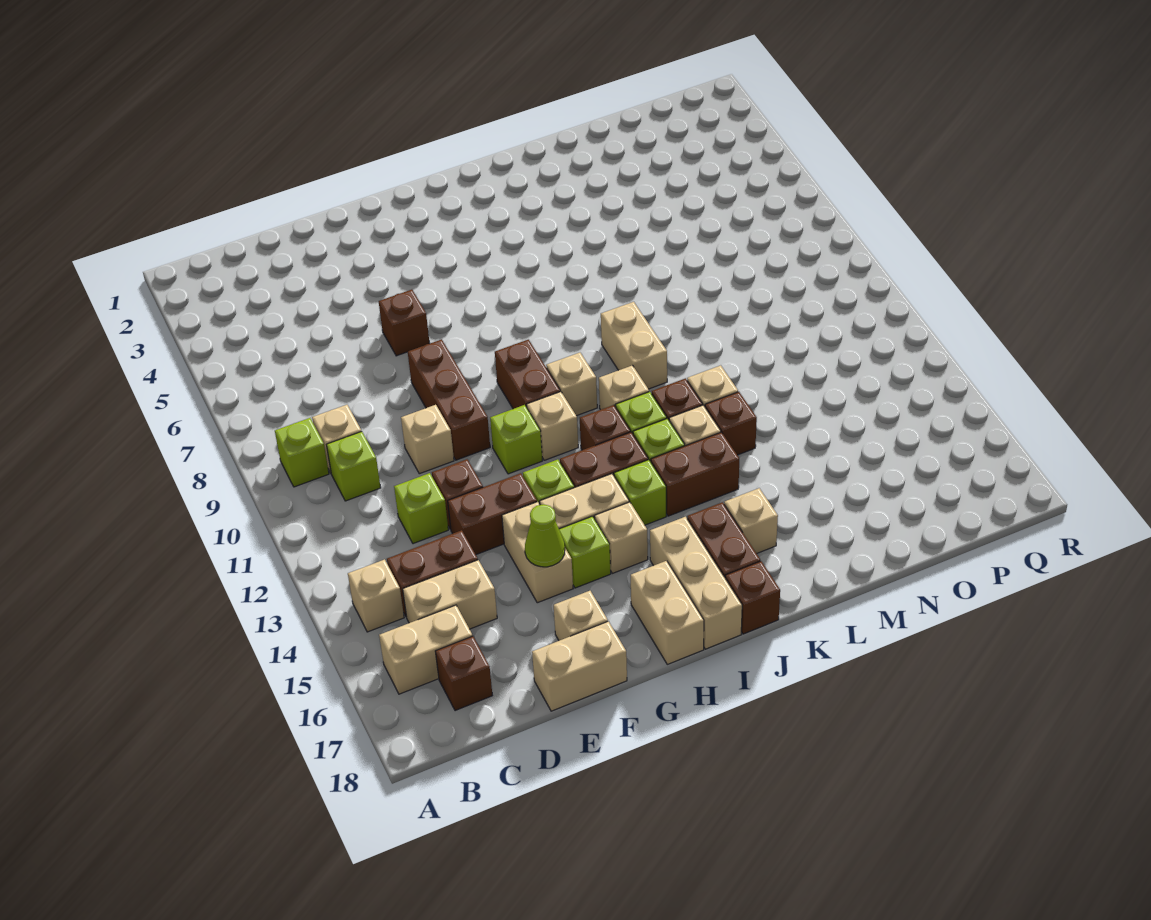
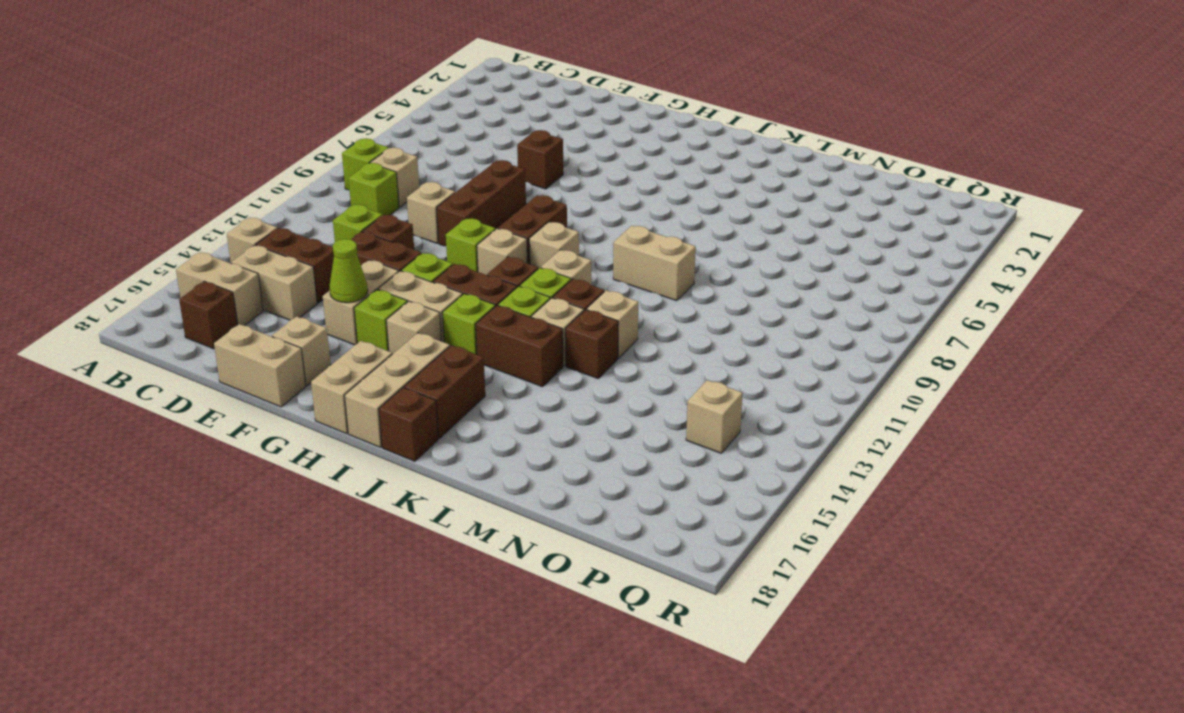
tan 1x2 brick [601,302,667,389] -> tan 1x2 brick turned to [613,226,696,301]
tan 1x1 brick [724,488,778,554] -> tan 1x1 brick moved to [686,380,743,453]

